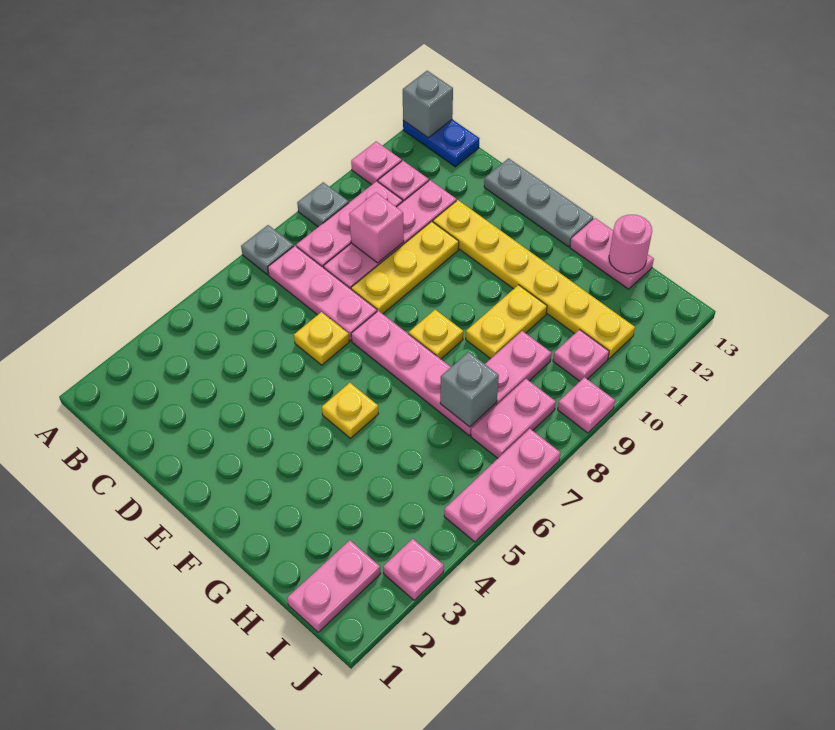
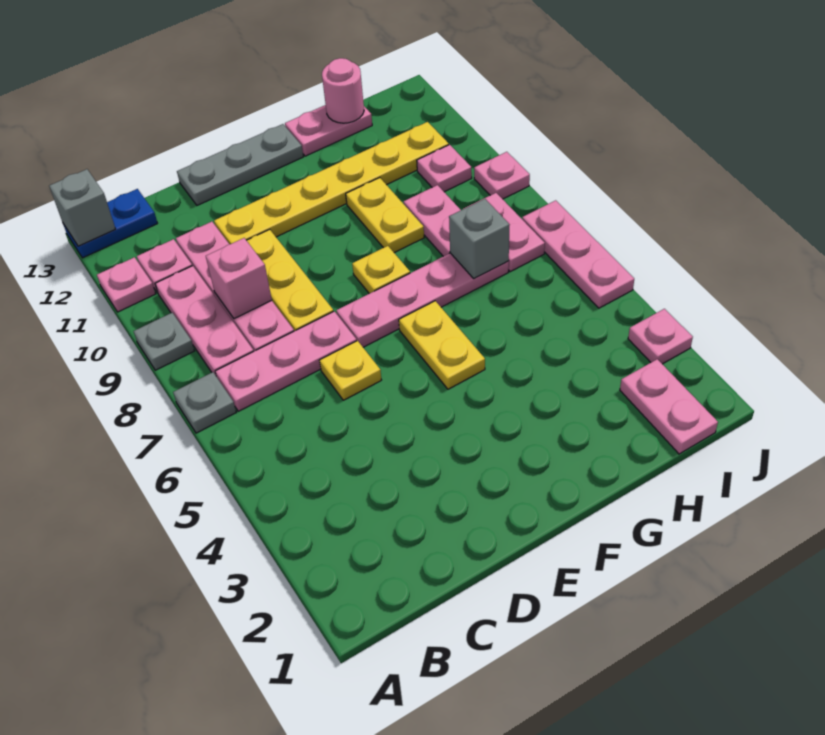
yellow 1x1 plate [322,383,379,438] -> yellow 1x2 plate [399,301,485,389]

